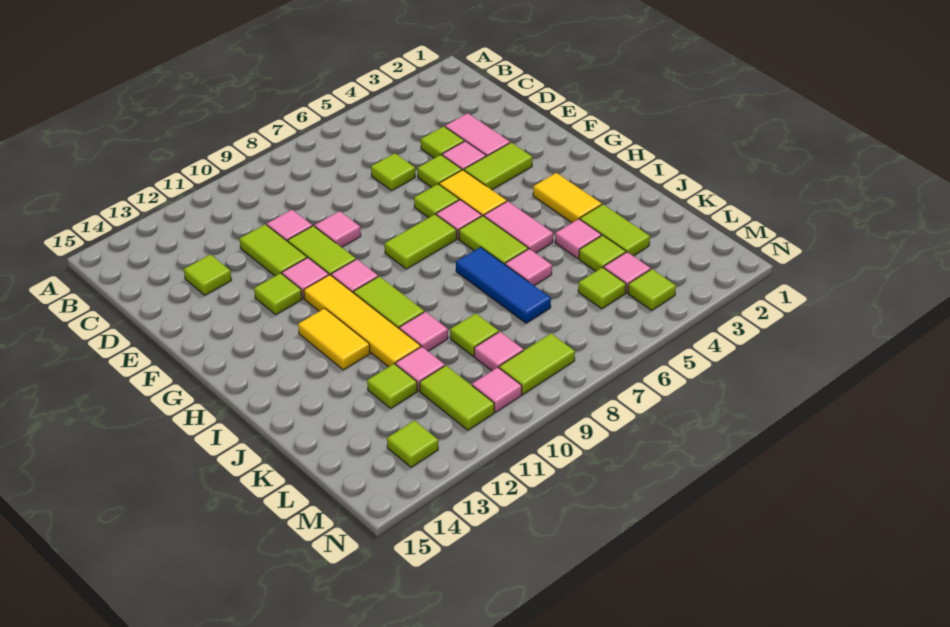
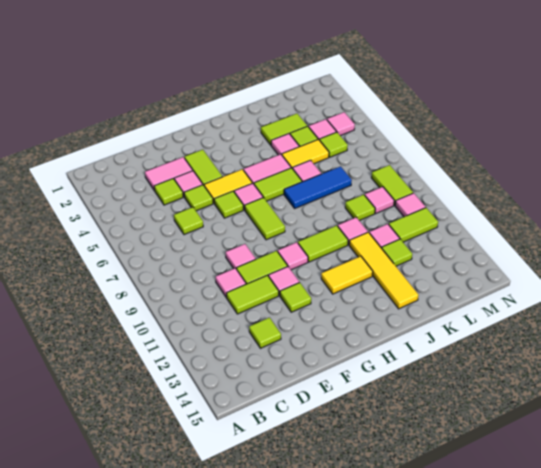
yellow 1x4 tile [304,275,421,367] -> yellow 1x4 tile turned to [349,232,418,309]
yellow 1x2 tile [533,173,602,223] -> yellow 1x2 tile moved to [282,139,329,169]
lime 1x1 tile [628,269,676,310] -> pink 1x1 tile [327,112,355,136]
lime 1x1 tile [387,420,438,467] -> none

